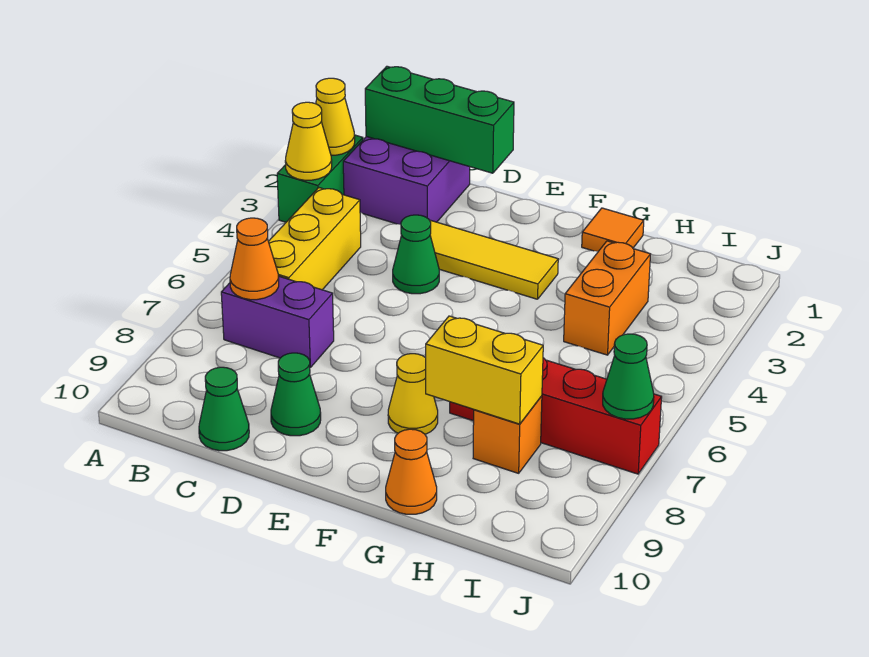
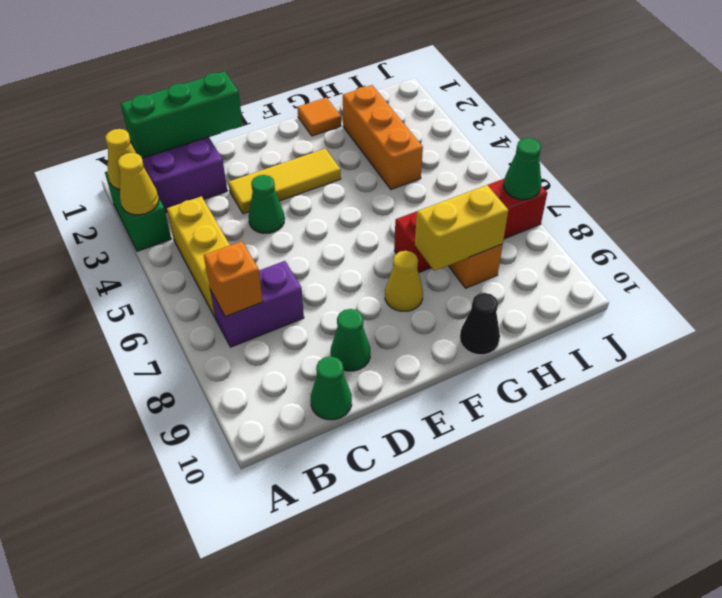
orange 1x1 cone [230,218,279,300] -> orange 1x1 brick [204,241,263,317]
orange 1x1 cone [386,429,437,514] -> black 1x1 cone [460,293,500,355]
orange 1x2 brick [564,241,650,355] -> orange 1x3 brick [343,85,423,189]

